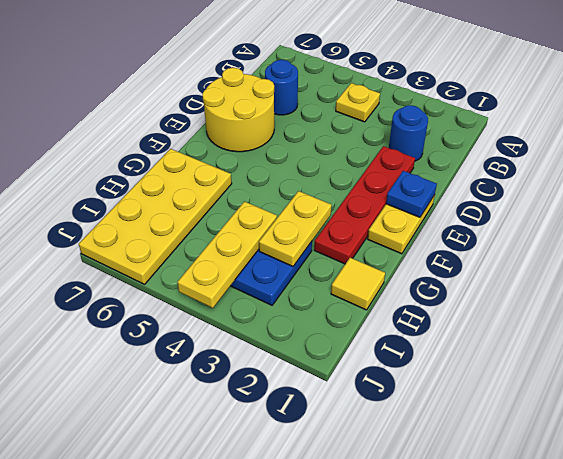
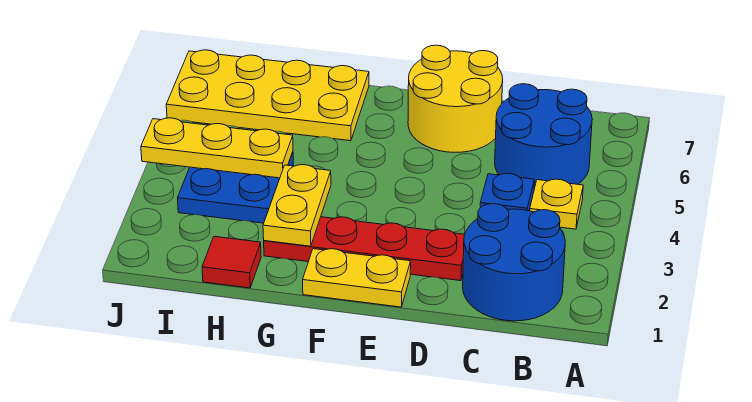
blue 1x1 round brick [389,105,428,161] -> blue 2x2 round brick [463,204,565,321]
blue 1x1 round brick [265,60,298,115] -> blue 2x2 round brick [495,84,592,189]
blue 1x1 plate [386,171,437,217] -> blue 1x1 plate moved to [480,173,534,211]
yellow 1x2 plate [259,191,331,266] -> yellow 1x2 plate turned to [263,165,331,246]
yellow 1x1 tile [331,258,385,310] -> red 1x1 tile [202,236,261,288]

